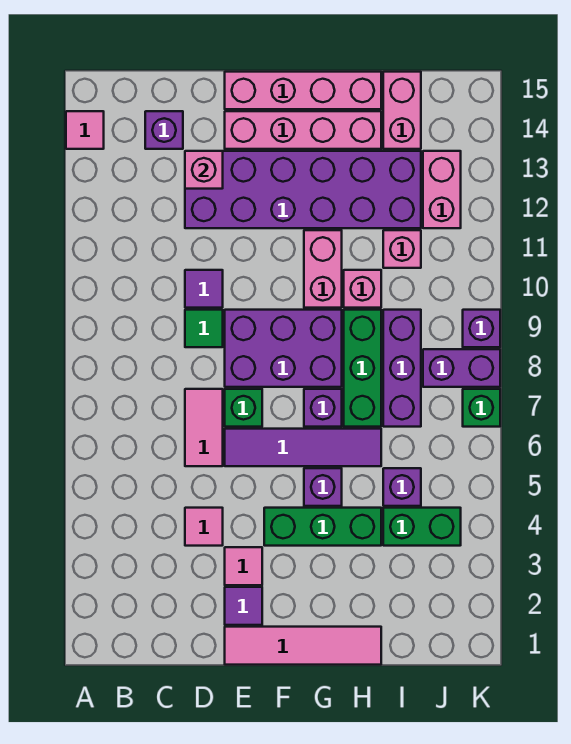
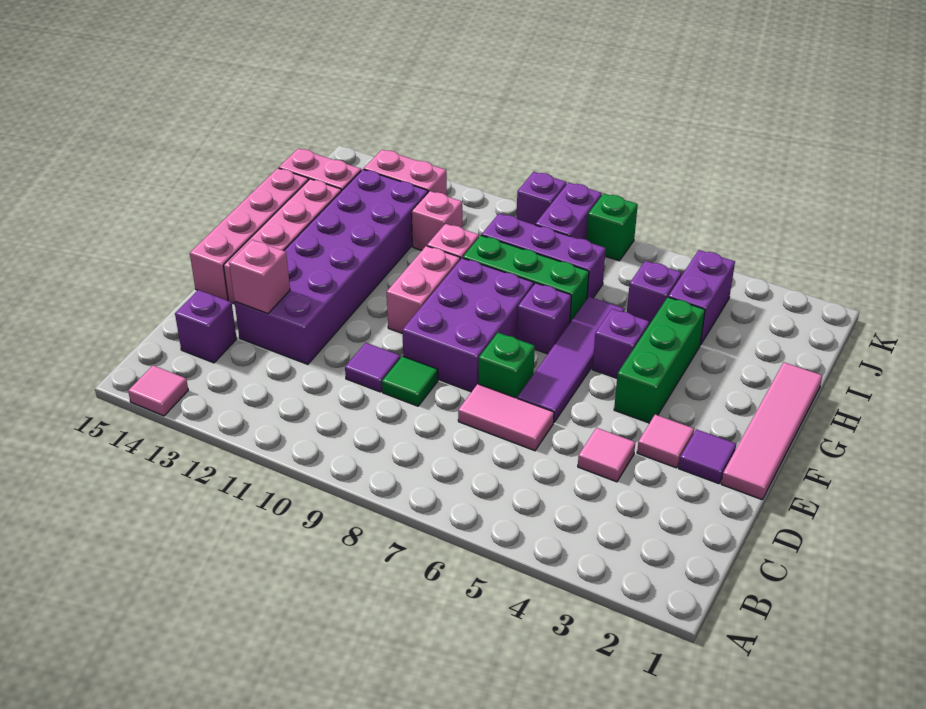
pink 1x2 brick [304,230,342,308] -> pink 1x2 brick turned to [387,246,460,333]
green 1x2 brick [383,508,461,546] -> purple 1x2 brick [668,250,735,345]

